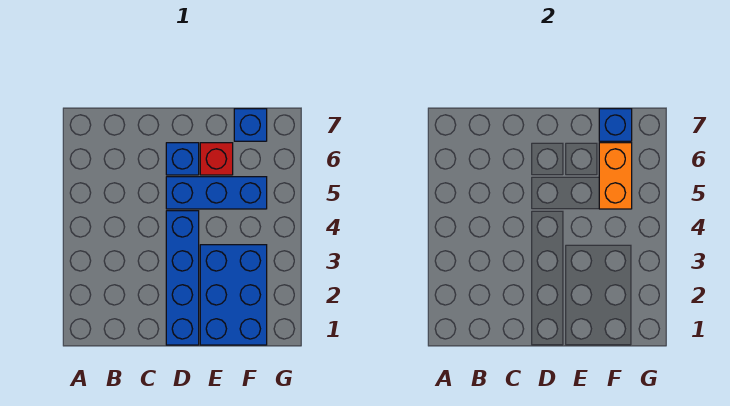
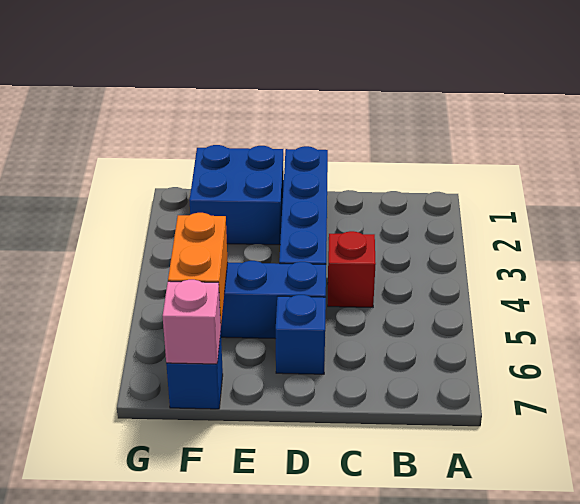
blue 2x3 brick [200,245,267,345] -> blue 2x2 brick [189,145,284,245]
red 1x1 brick [200,143,233,175] -> red 1x1 brick moved to [328,231,376,307]
blue 1x1 brick [599,109,632,141] -> pink 1x1 brick [163,280,221,364]

